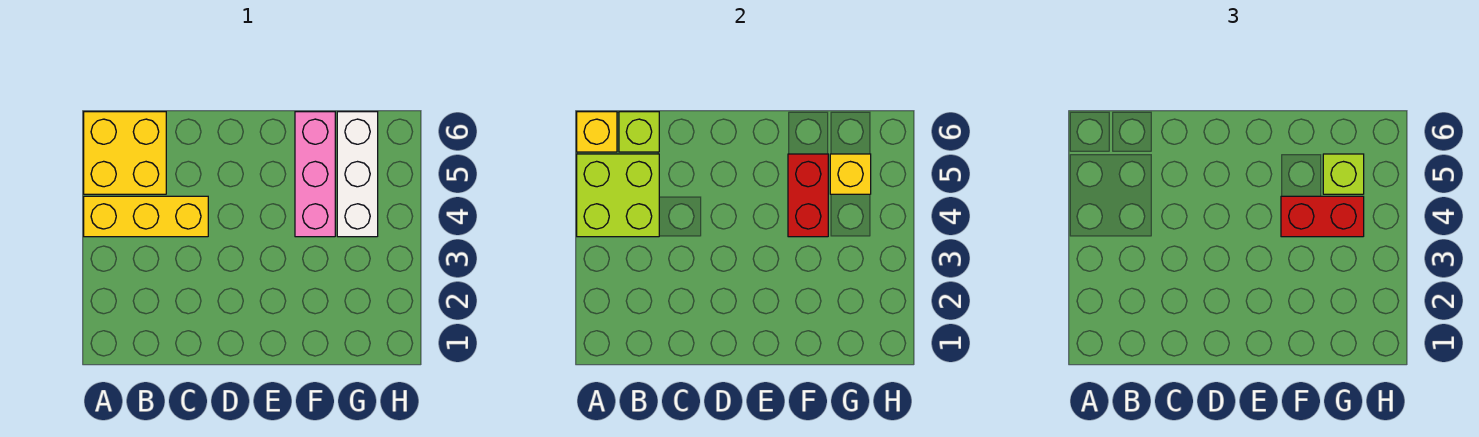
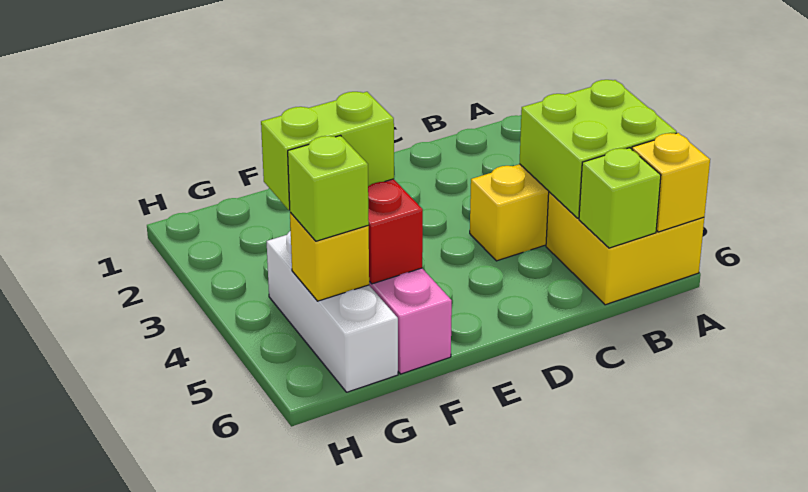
red 1x2 brick [1281,196,1364,237] -> lime 1x2 brick [261,92,394,210]

